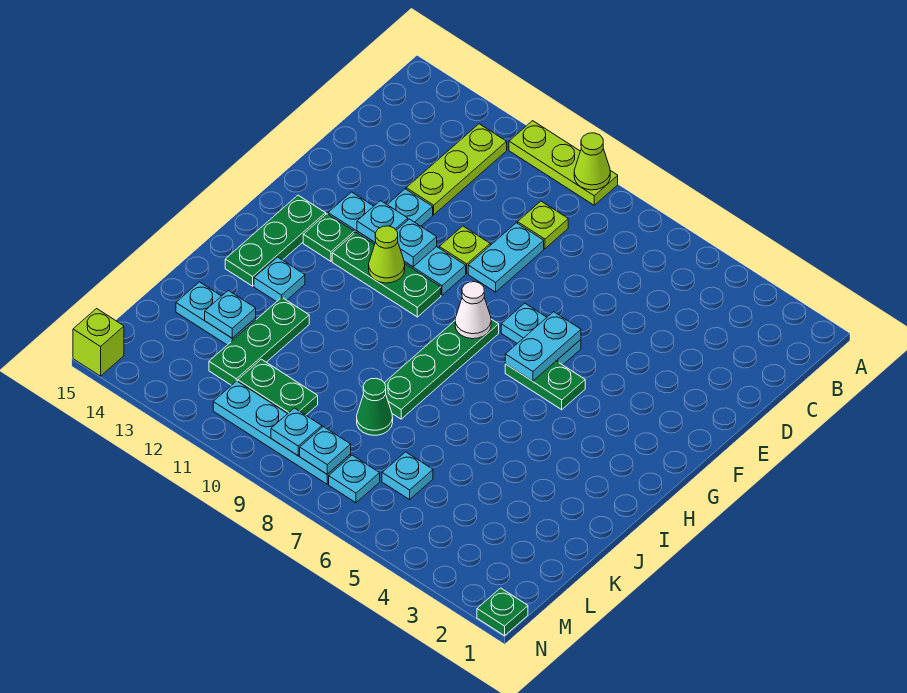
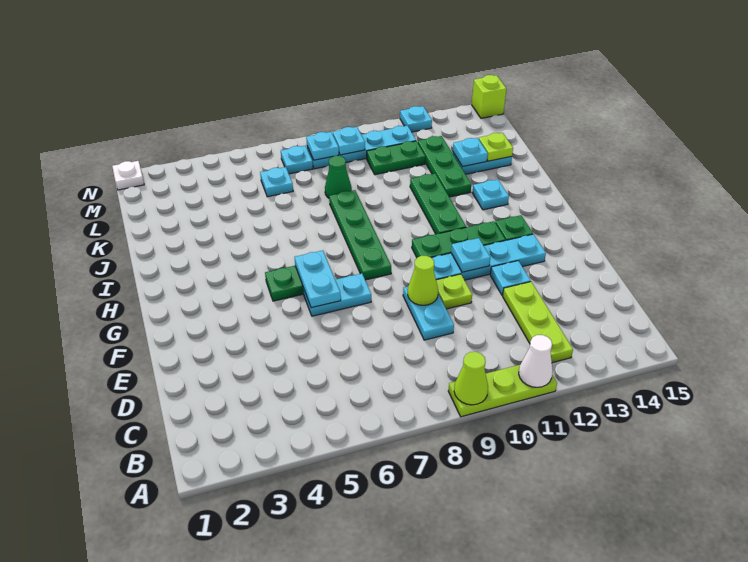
lime 1x1 plate [518,201,568,249] -> lime 1x1 plate moved to [479,133,513,161]
cyan 1x1 plate [357,201,408,242] -> cyan 1x1 plate moved to [400,106,432,132]
white 1x1 cone [455,282,491,339] -> white 1x1 cone moved to [519,335,553,387]
lime 1x1 cone [369,226,405,283] -> lime 1x1 cone moved to [408,256,438,305]
green 1x3 plate [225,195,326,286] -> green 1x3 plate moved to [410,174,466,234]
green 1x1 plate [477,588,528,636] -> white 1x1 plate [112,161,144,190]

